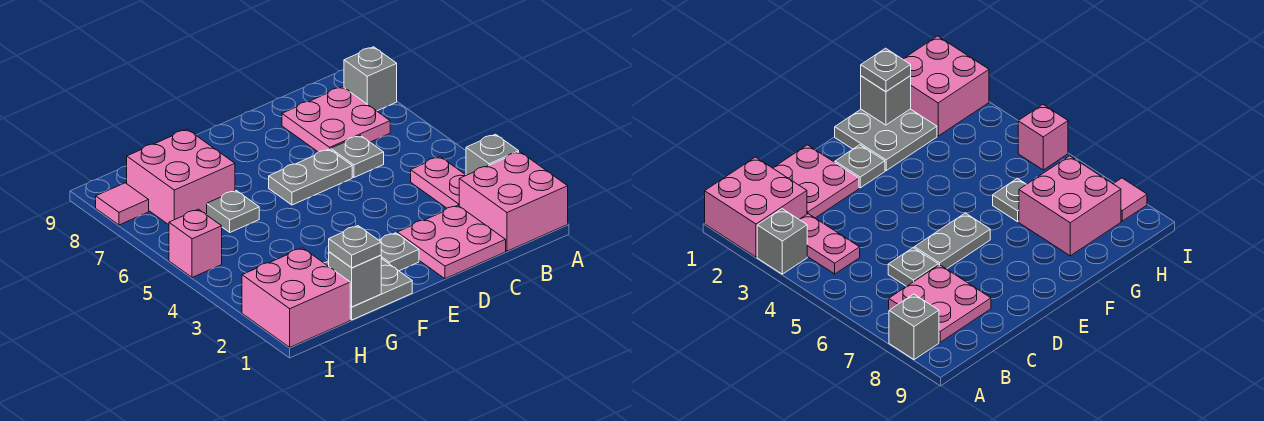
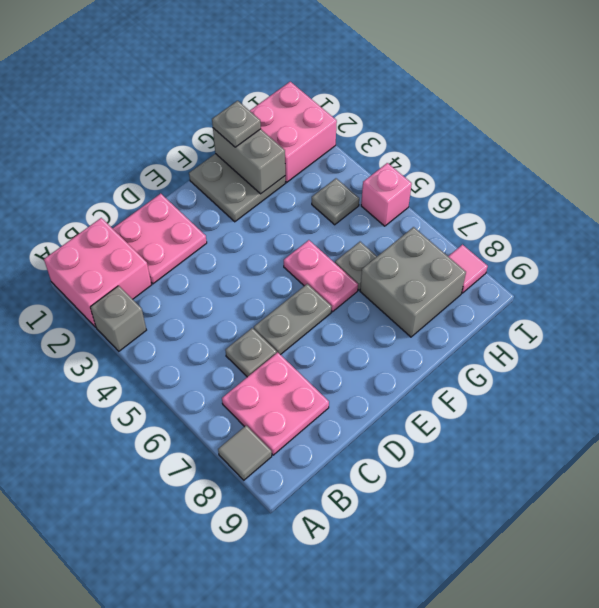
grey 1x1 brick [344,47,397,111] -> grey 1x1 tile [218,425,272,480]
pink 1x2 plate [411,157,466,208] -> pink 1x2 plate moved to [284,240,358,312]
grey 1x1 plate [379,233,419,271] -> grey 1x1 plate moved to [312,178,359,225]
grey 1x1 brick [329,252,381,307] -> grey 1x2 brick [213,128,285,194]
pink 2x2 brick [127,129,235,225] -> grey 2x2 brick [360,227,466,337]

